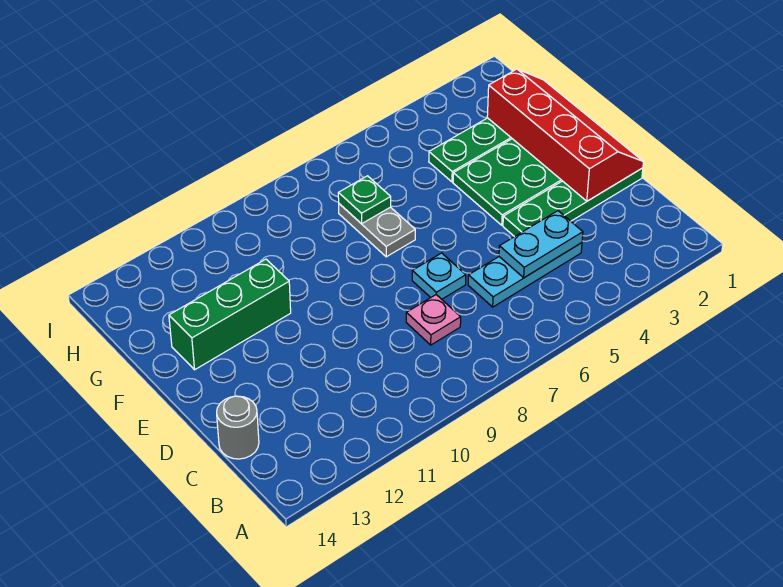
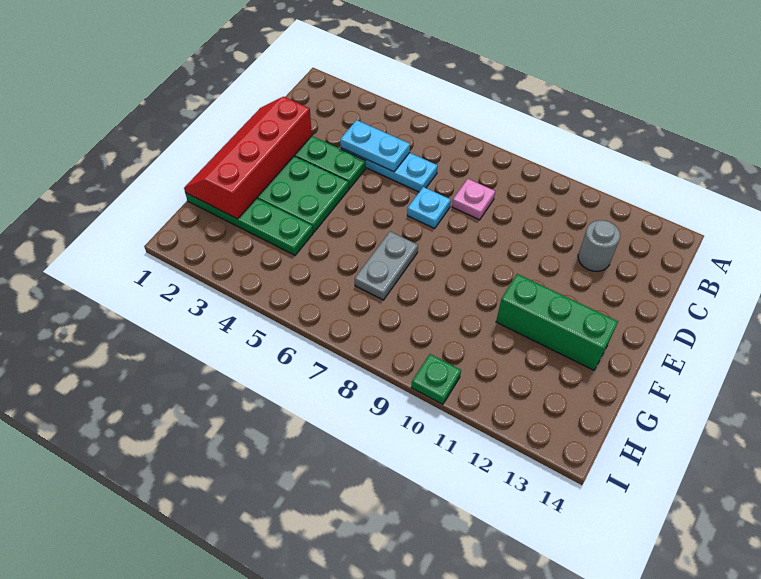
grey 1x1 round brick [217,396,259,459] -> grey 1x1 round brick moved to [578,220,620,271]
green 1x1 plate [338,176,391,224] -> green 1x1 plate moved to [411,354,461,404]

